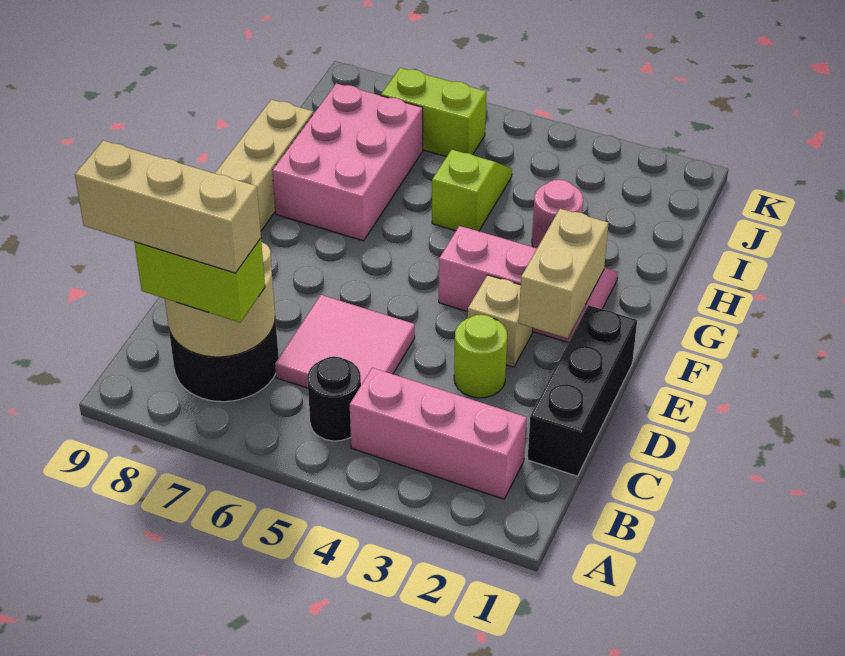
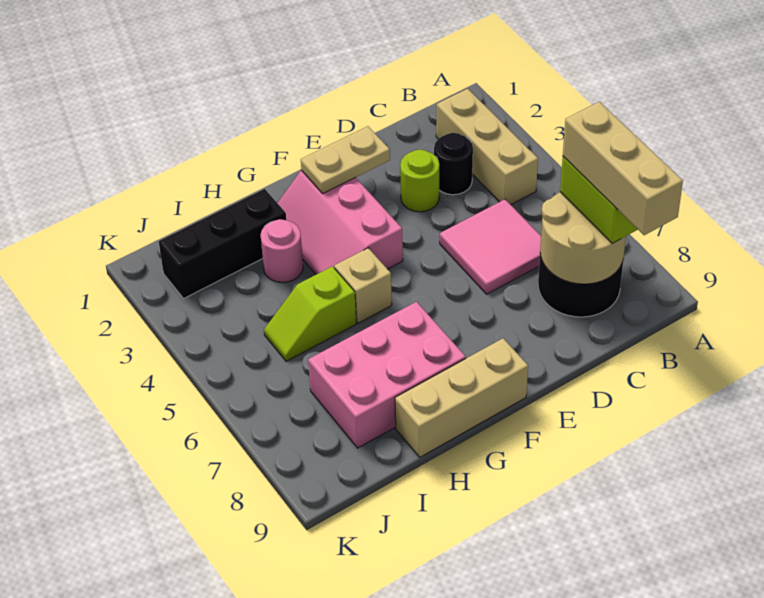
pink 1x3 brick [350,368,527,499] -> tan 1x3 brick [436,89,538,205]
black 1x1 round brick [307,357,361,441] -> black 1x1 round brick moved to [434,133,473,195]
black 1x3 brick [528,305,637,476] -> black 1x3 brick moved to [159,189,286,299]
tan 1x2 brick [519,209,609,338] -> tan 1x2 plate [301,126,390,193]
tan 1x1 brick [468,275,533,367] -> tan 1x1 brick moved to [334,248,392,323]
lime 1x2 brick [381,68,486,157] -> none

